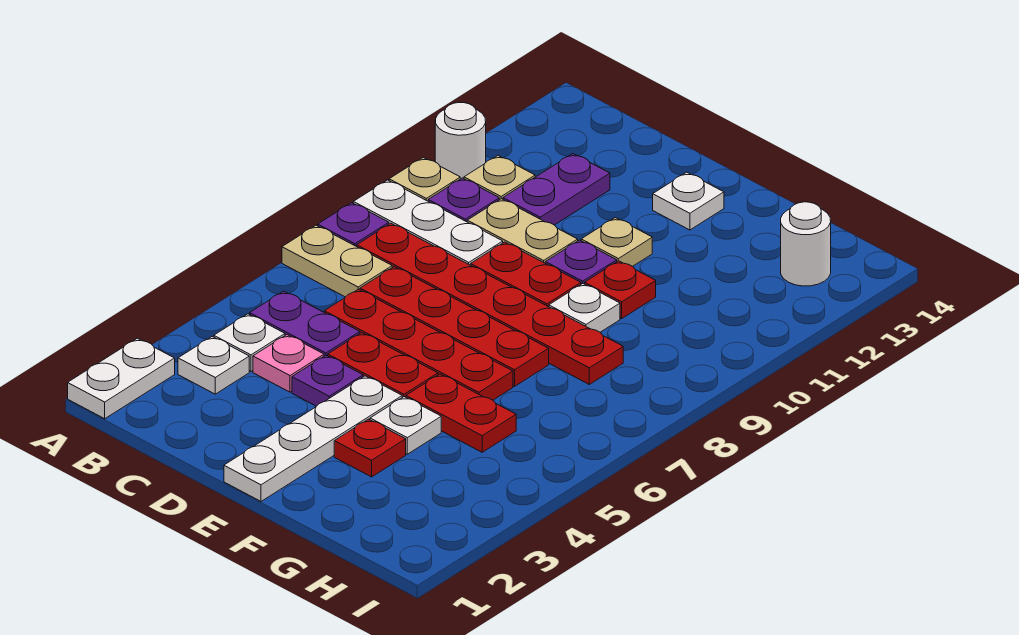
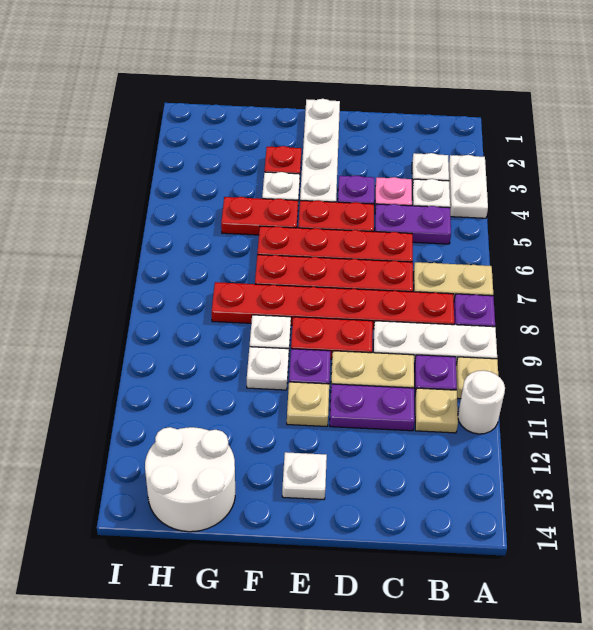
white 1x2 plate [68,338,175,419] -> white 1x2 plate moved to [449,155,488,218]
purple 1x2 plate [503,154,610,225] -> purple 1x2 plate turned to [330,384,415,431]
red 1x1 plate [585,261,656,318] -> white 1x1 plate [247,347,289,390]
white 1x1 round brick [781,202,831,286] -> white 2x2 round brick [145,427,235,532]

